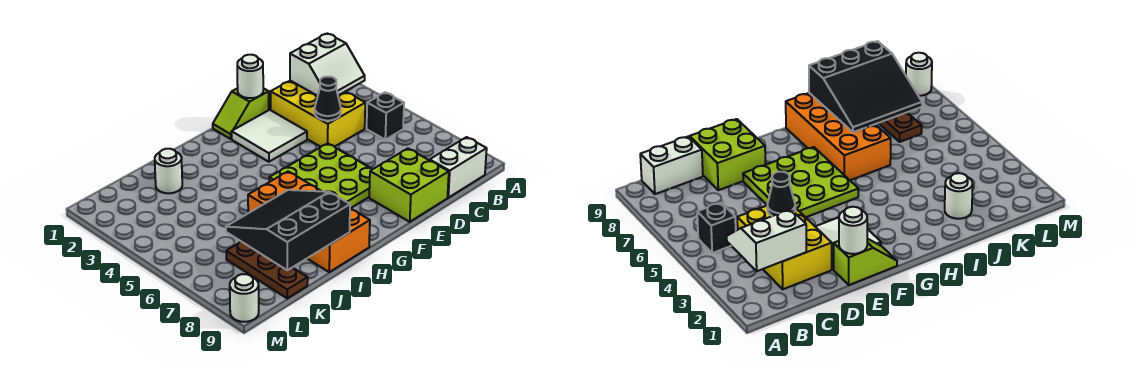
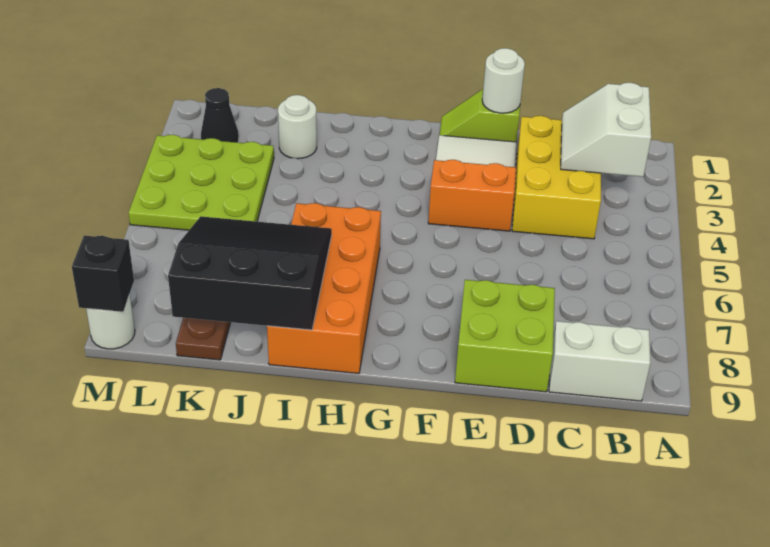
white 2x2 slope [290,33,365,96] -> white 2x2 slope turned to [561,83,651,177]
black 1x1 brick [367,92,404,140] -> black 1x1 brick moved to [72,236,134,312]
black 1x1 cone [315,77,341,121] -> black 1x1 cone moved to [201,88,239,143]
none -> orange 1x2 brick [428,160,516,231]
lime 3x3 plate [269,143,372,208] -> lime 3x3 plate moved to [129,135,274,230]

